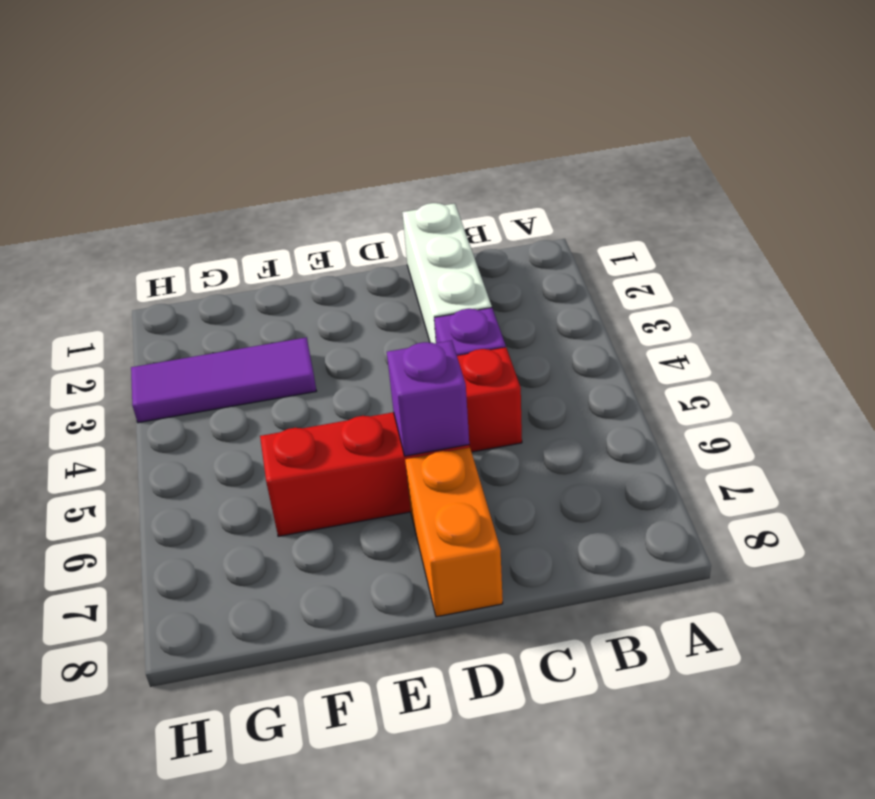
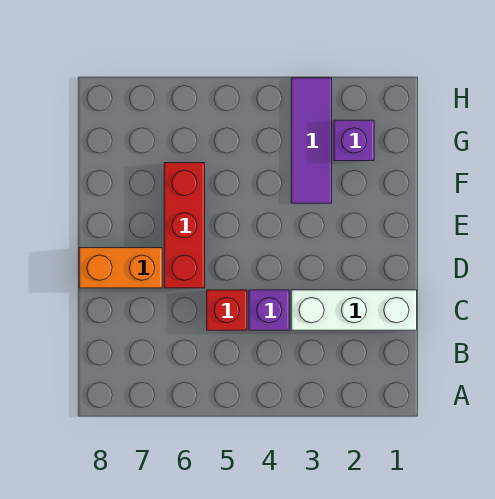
purple 1x1 brick [387,340,469,456] -> purple 1x1 brick moved to [334,120,374,161]

